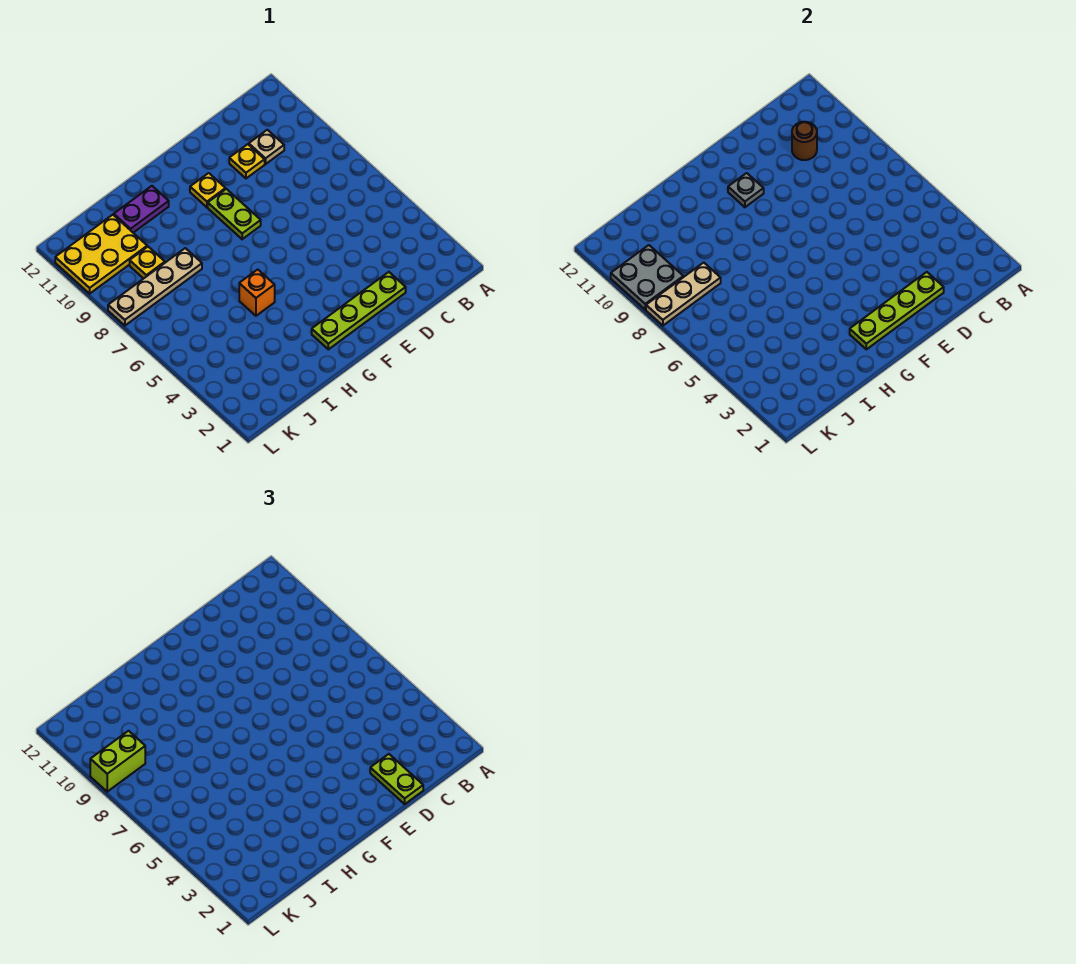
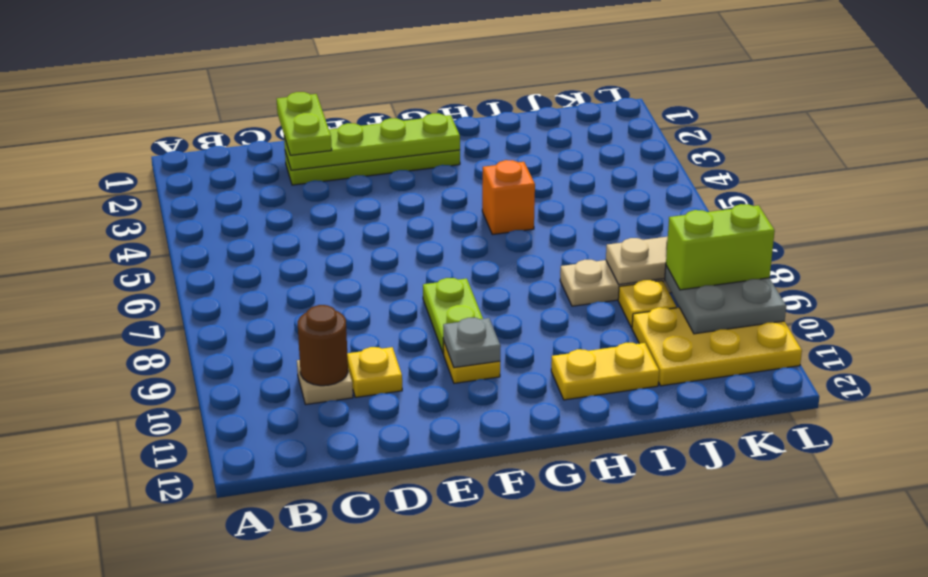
purple 1x2 plate [114,186,169,233] -> yellow 1x2 plate [551,343,659,400]

